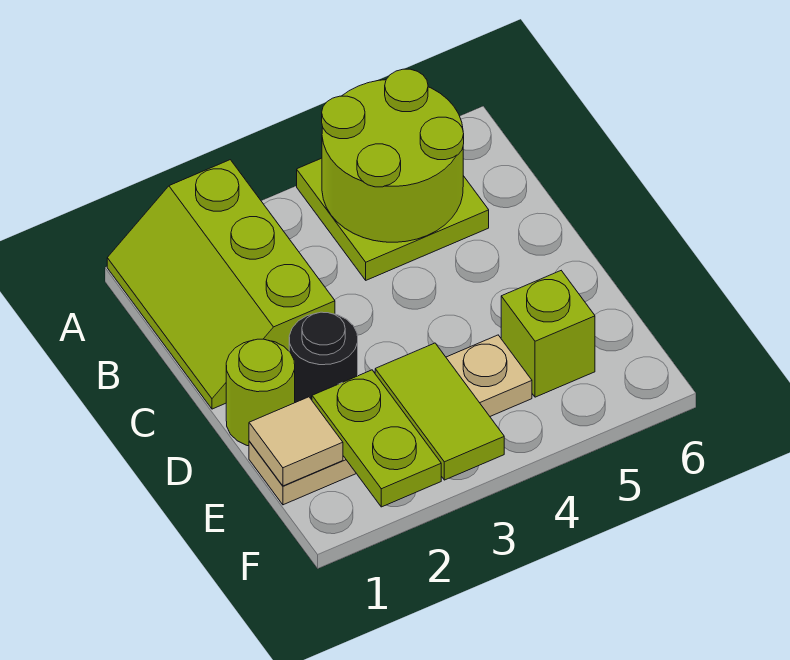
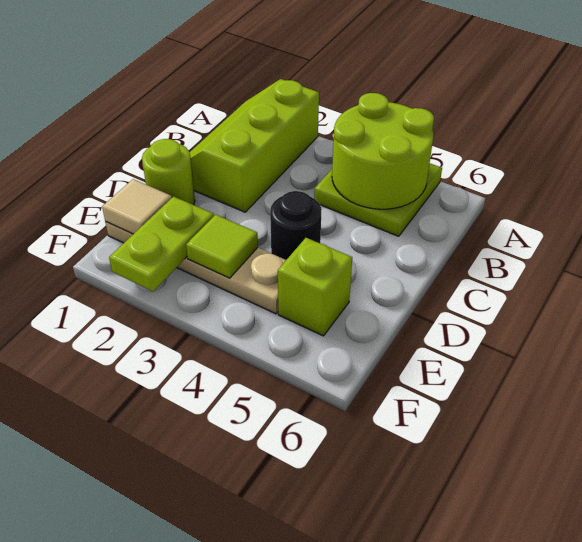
black 1x1 round brick [289,312,358,403] -> black 1x1 round brick moved to [270,191,322,260]
lime 1x2 tile [375,343,504,480] -> lime 1x1 tile [186,215,258,278]

